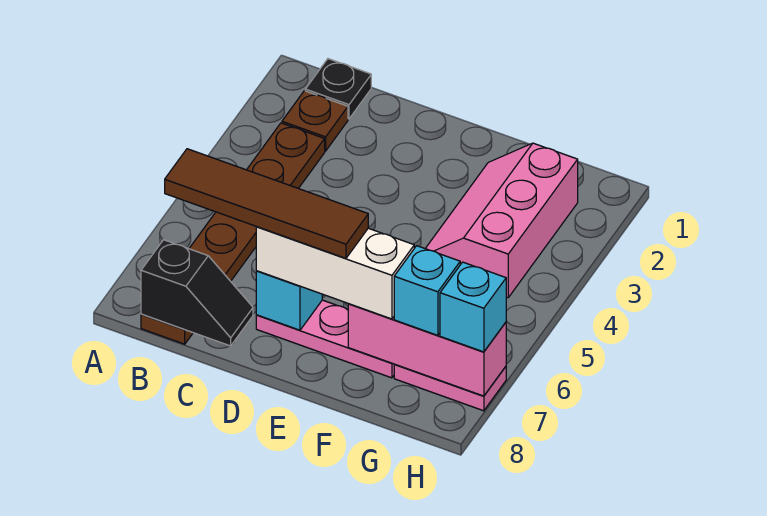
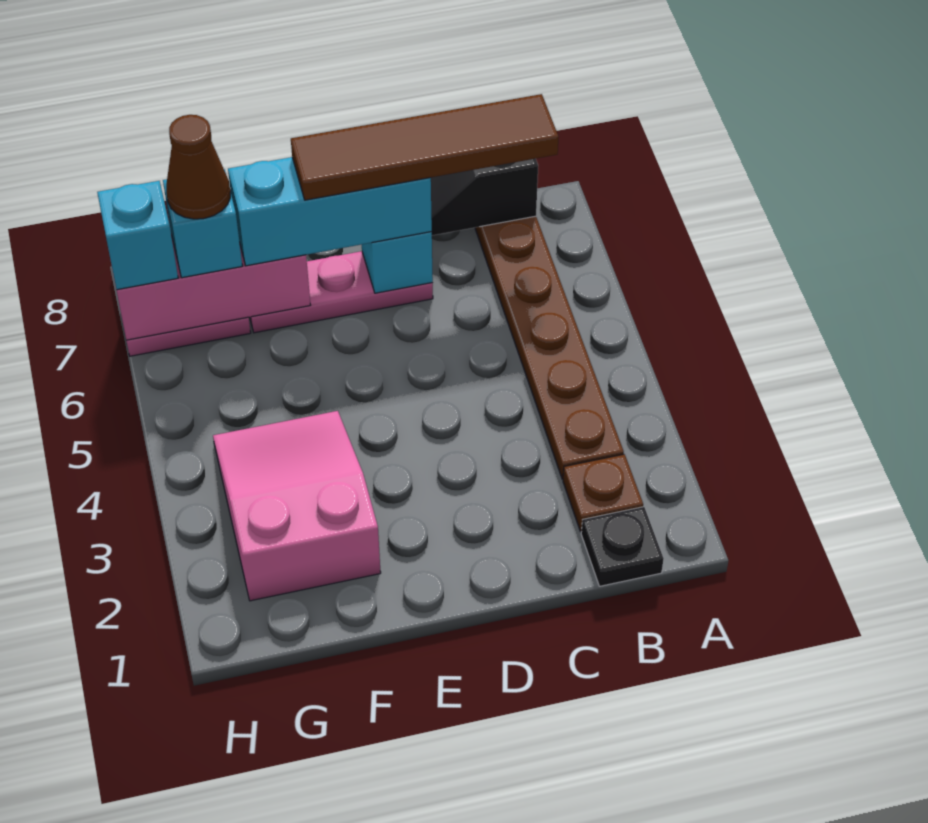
white 1x3 brick [256,227,414,319] -> cyan 1x3 brick [228,157,432,266]
pink 2x3 slope [425,143,578,298] -> pink 2x3 slope turned to [213,411,381,601]
none -> brown 1x1 cone [166,115,230,219]

